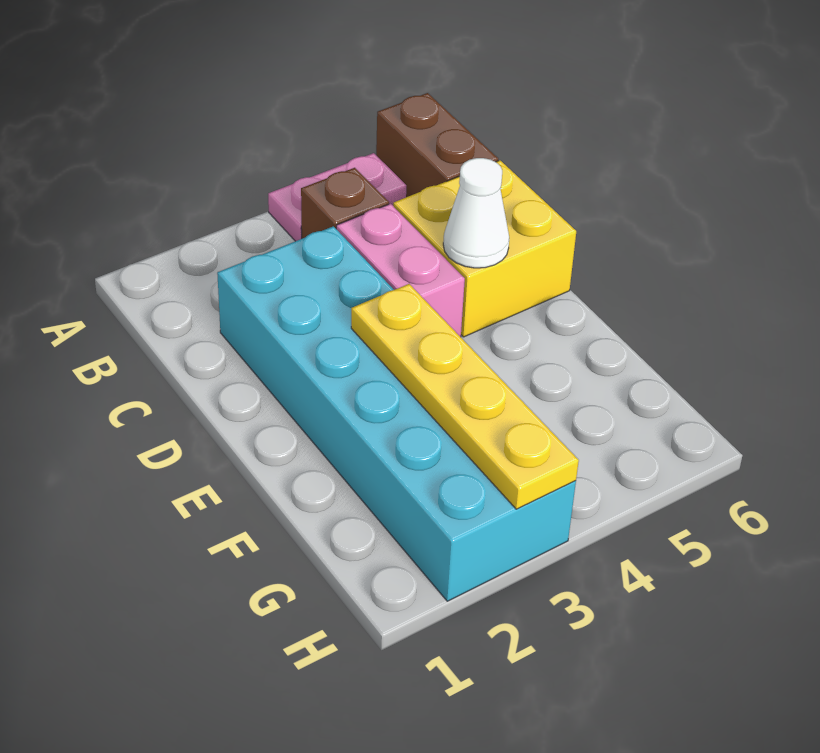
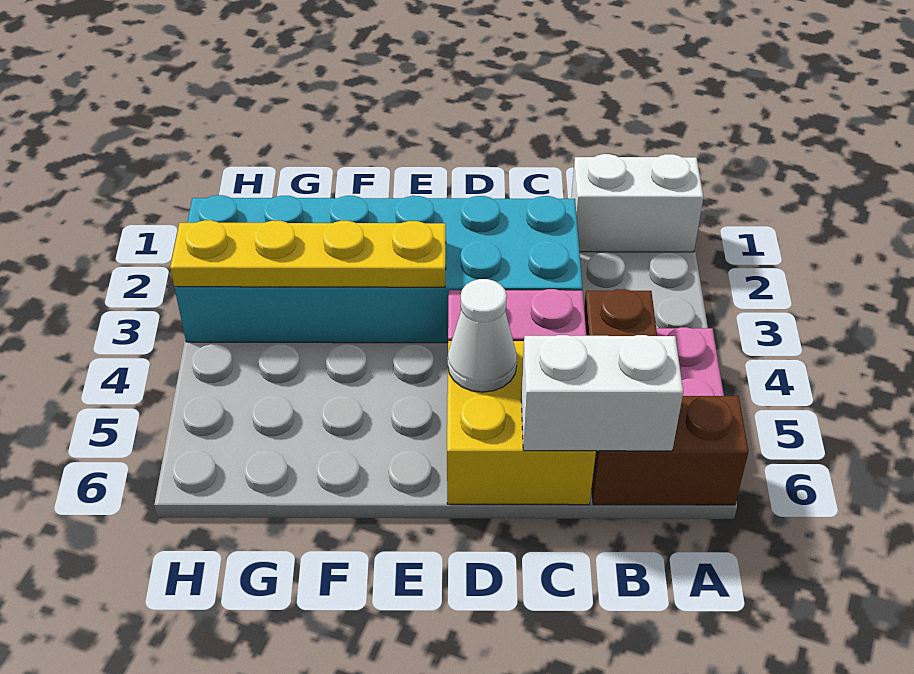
none -> white 1x2 brick [571,154,704,252]
none -> white 1x2 brick [521,335,683,451]

